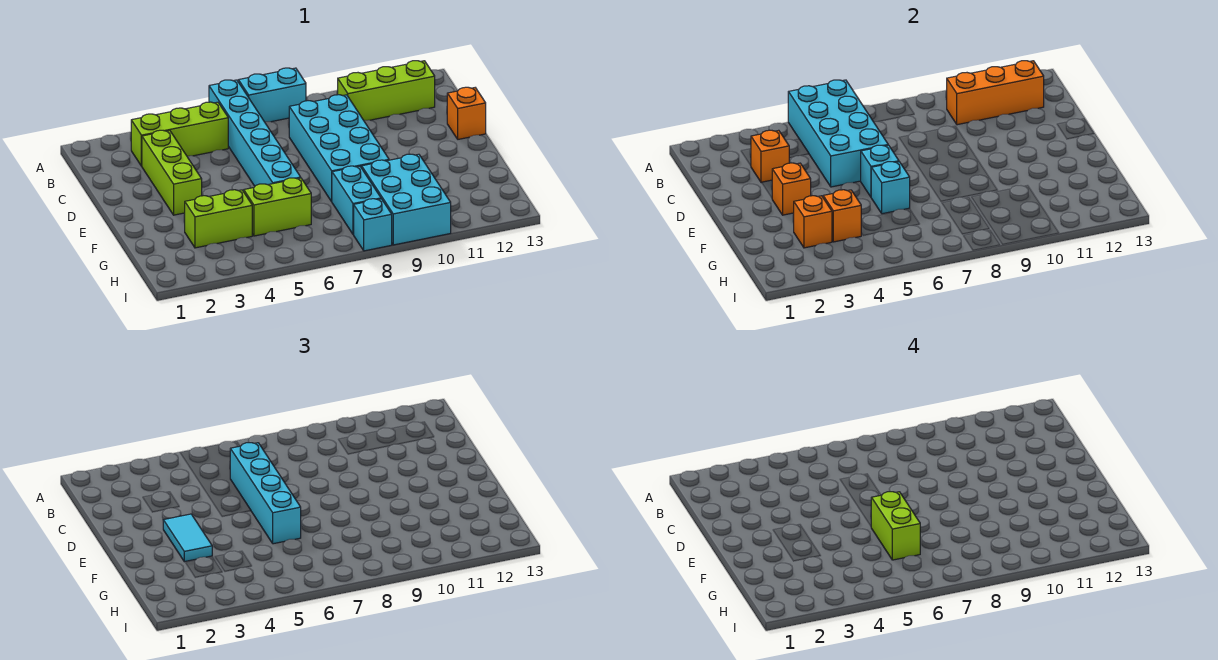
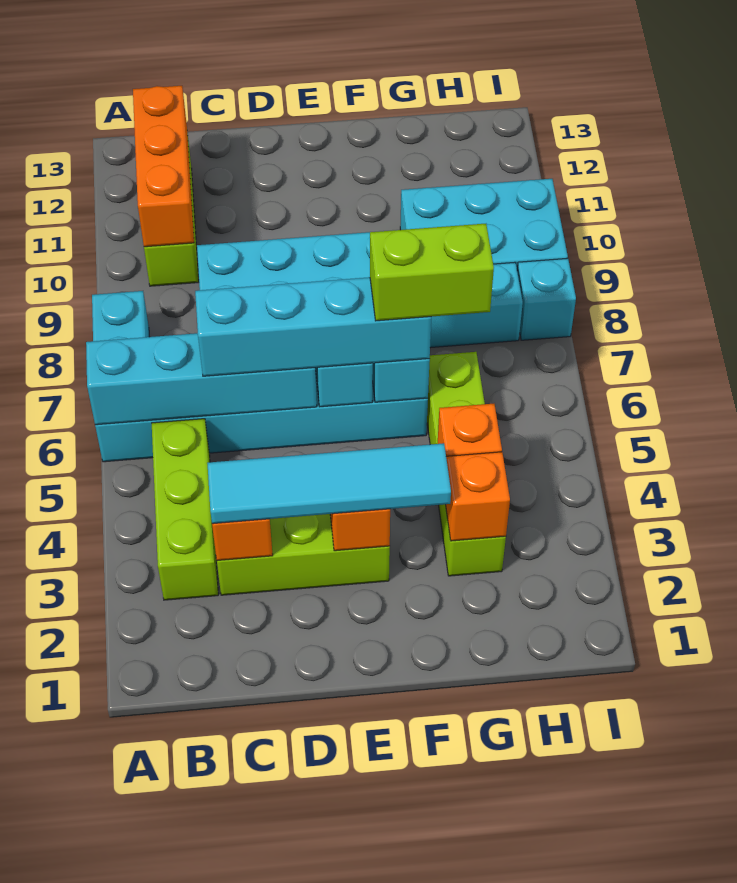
cyan 2x4 brick [788,80,888,187] -> cyan 1x4 brick [86,333,317,425]
orange 1x1 brick [447,87,486,139] -> none
cyan 1x2 tile [163,514,212,562] -> cyan 1x4 tile [207,443,451,524]

